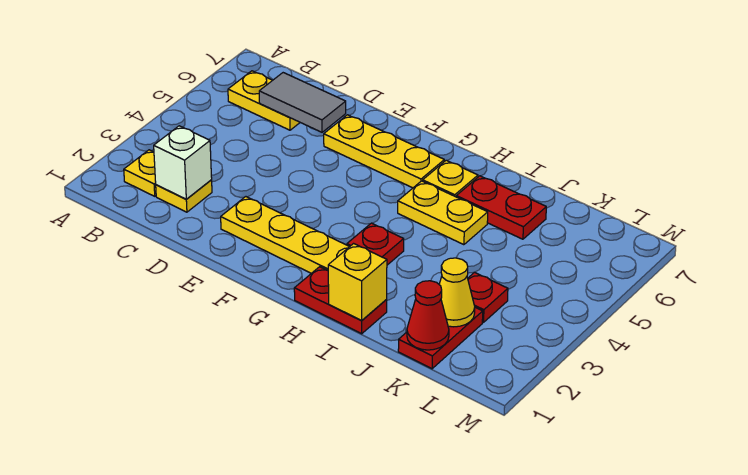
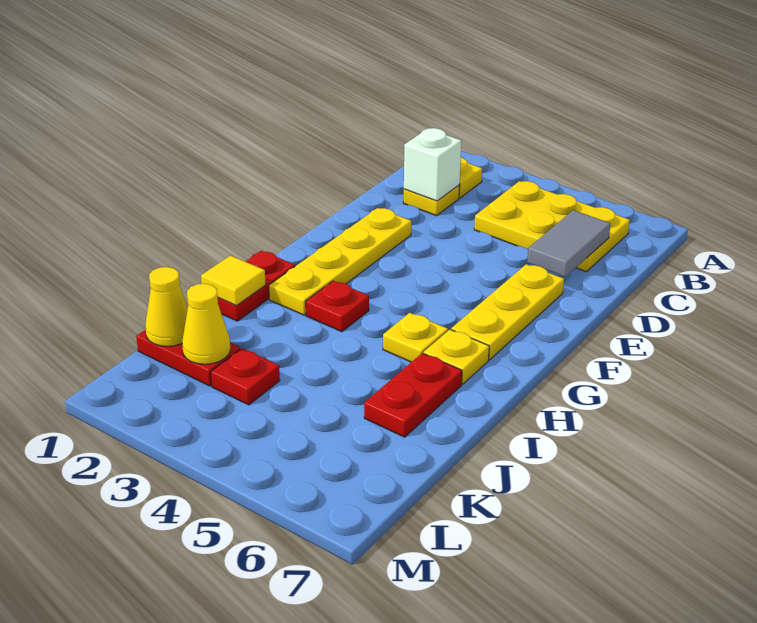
yellow 1x2 plate [228,71,300,130] -> yellow 2x3 plate [474,181,630,272]
yellow 1x2 plate [398,181,488,245] -> yellow 1x1 plate [383,313,448,362]
yellow 1x1 brick [328,244,387,321] -> yellow 1x1 tile [201,255,266,305]
red 1x1 cone [407,281,449,350] -> yellow 1x1 cone [145,267,188,346]

